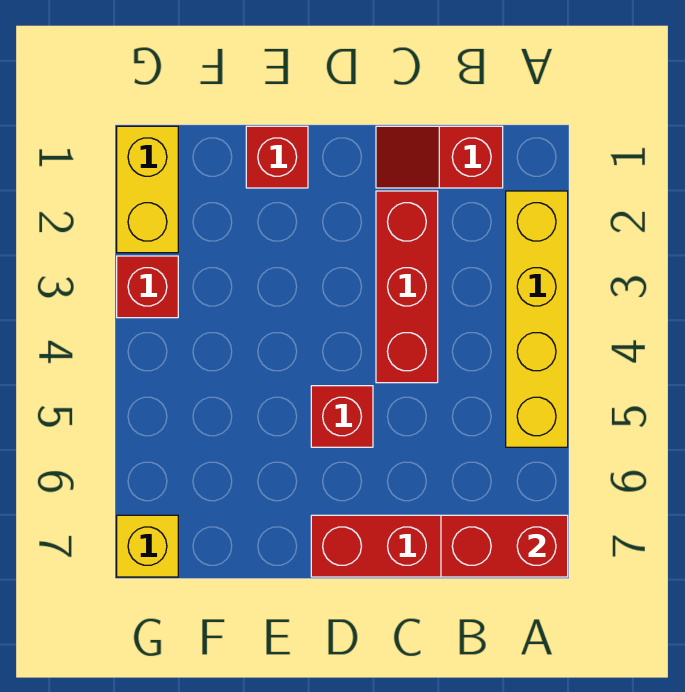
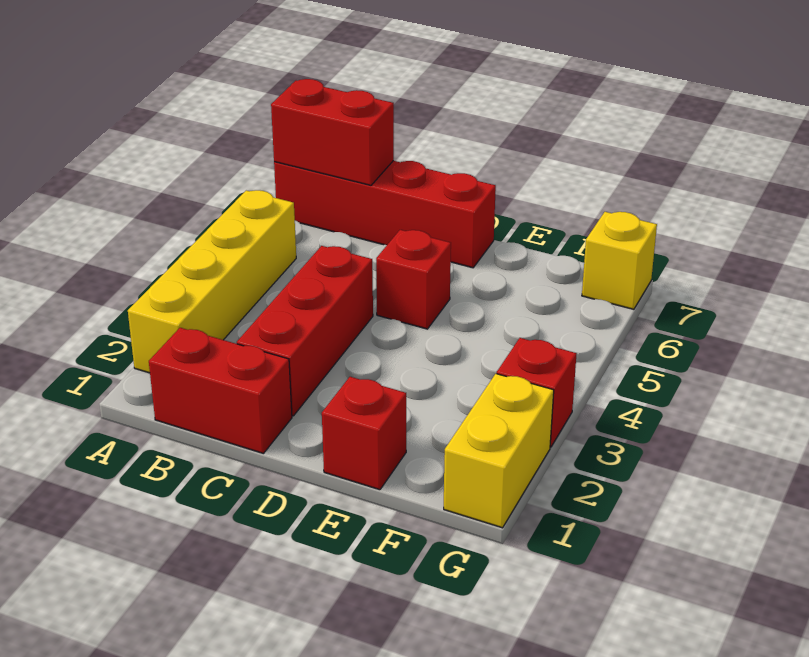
red 1x2 slope [376,126,503,188] -> red 1x2 brick [149,328,292,454]

